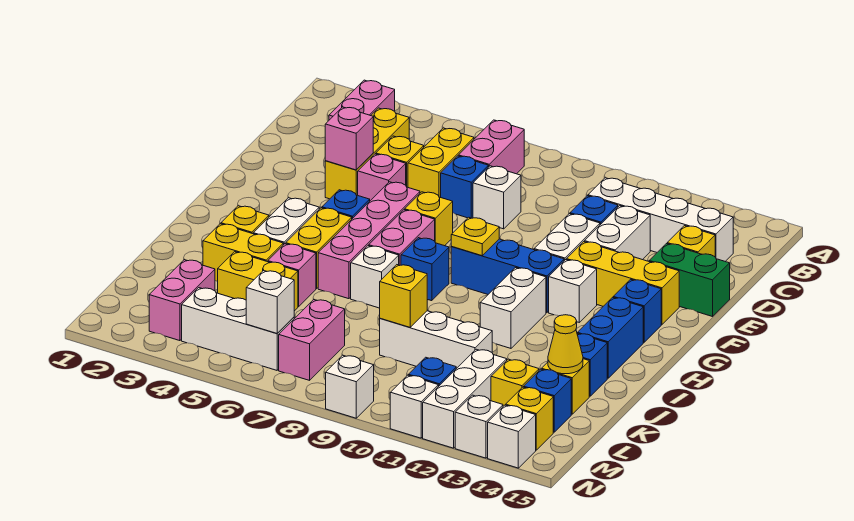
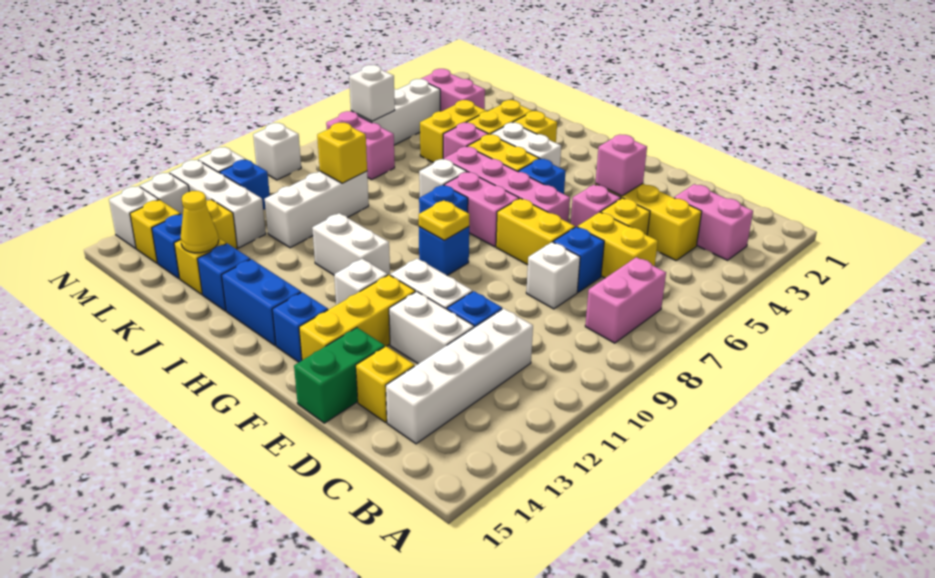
pink 1x2 brick [458,120,524,174] -> pink 1x2 brick turned to [585,257,666,343]
yellow 1x1 brick [405,192,453,246] -> yellow 1x2 brick [496,198,575,265]
blue 1x3 brick [451,239,564,313] -> blue 1x1 brick [419,227,469,276]

